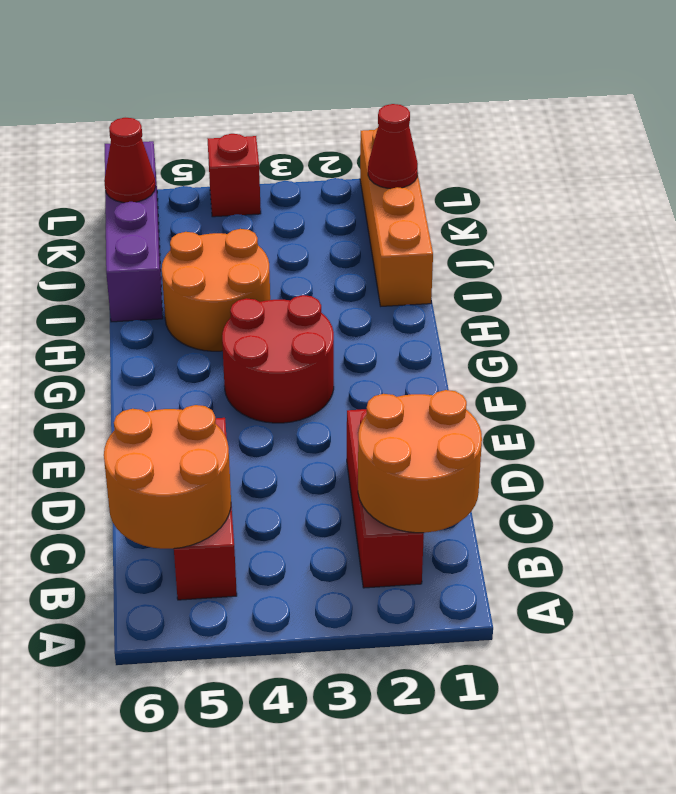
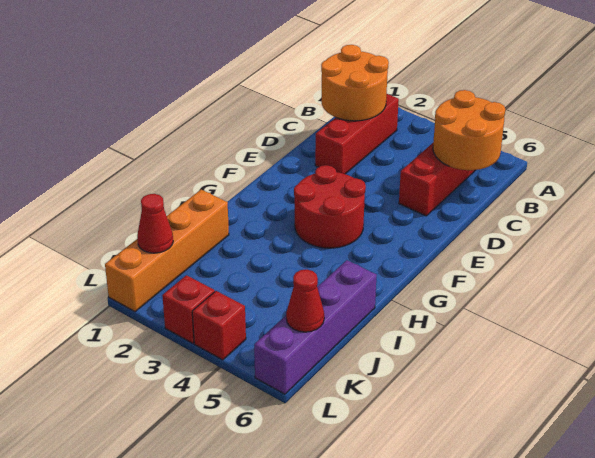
orange 2x2 round brick [162,229,270,351] -> none
none -> red 1x1 brick [162,275,215,343]

